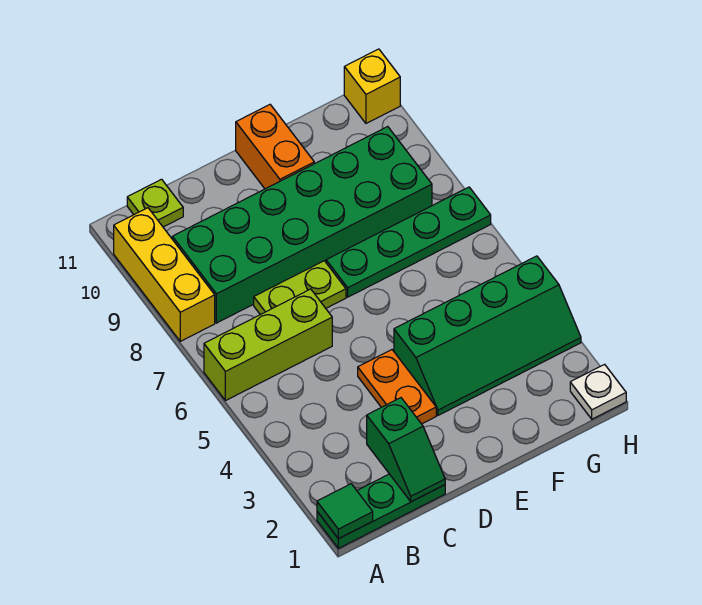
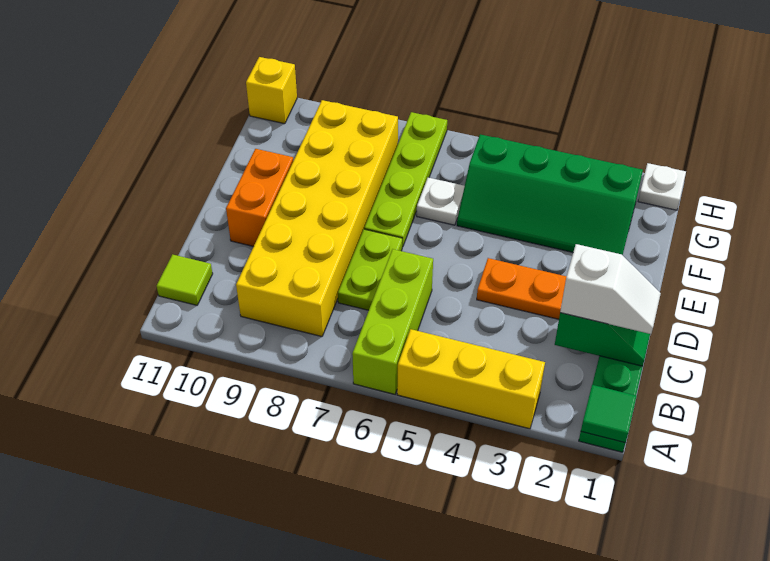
yellow 1x3 brick [114,208,215,341] -> yellow 1x3 brick moved to [397,329,545,429]
green 2x6 brick [172,127,432,323] -> yellow 2x6 brick [236,100,398,337]
lime 1x1 plate [127,179,183,227] -> lime 1x1 tile [157,254,213,305]
none -> white 1x2 slope [560,244,661,334]
green 2x4 slope [394,256,581,415] -> green 2x4 slope turned to [457,134,643,255]
green 1x4 plate [326,187,491,297] -> lime 1x4 plate [364,112,447,247]
orange 1x2 brick [236,105,314,189] -> orange 1x2 brick turned to [226,149,293,247]
none -> white 1x1 plate [417,178,465,225]

